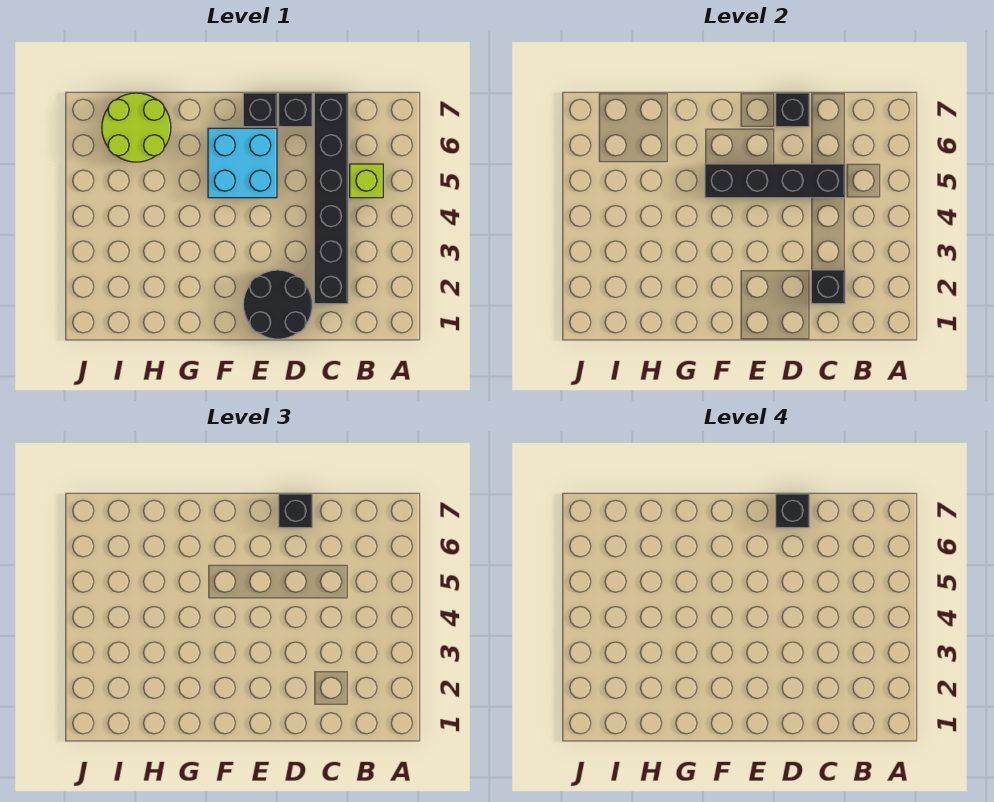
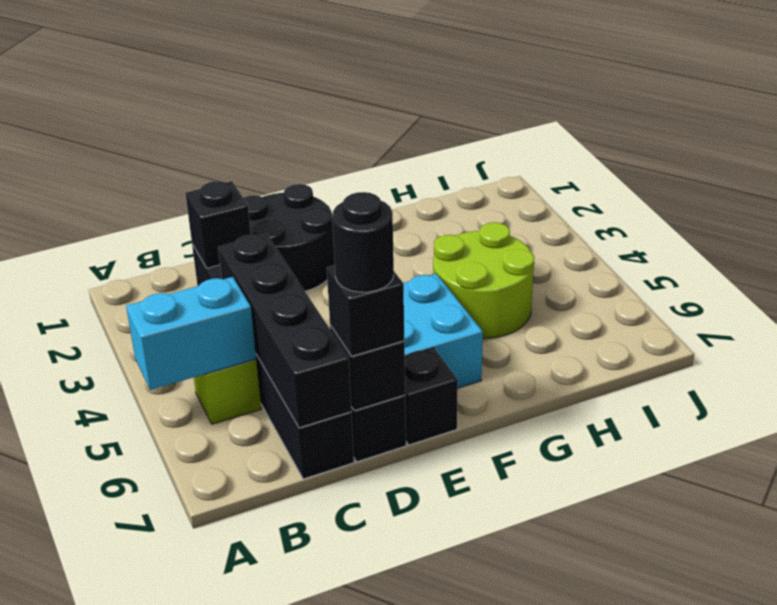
none -> cyan 1x2 brick [126,277,256,390]
black 1x4 brick [705,164,845,198] -> black 1x4 brick turned to [218,234,352,428]
black 1x1 brick [776,494,809,528] -> black 1x1 round brick [332,192,394,292]
lime 2x2 round brick [102,93,171,162] -> lime 2x2 round brick moved to [433,222,534,339]

